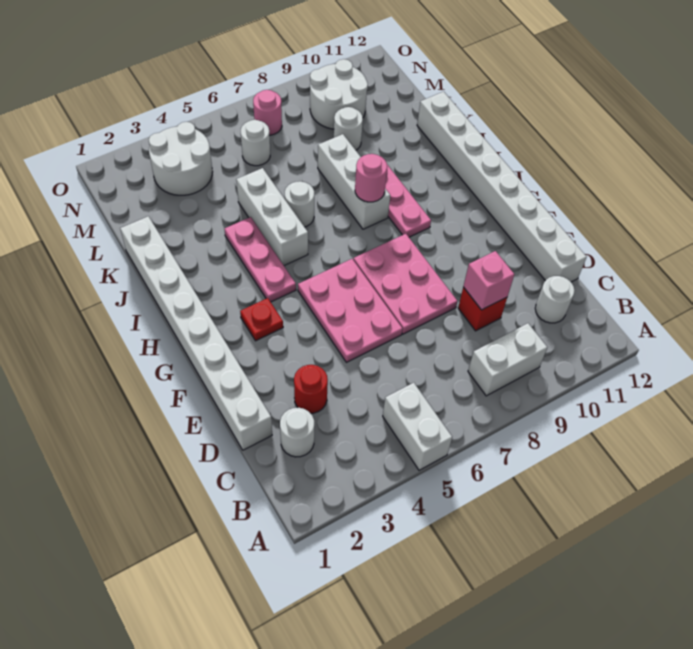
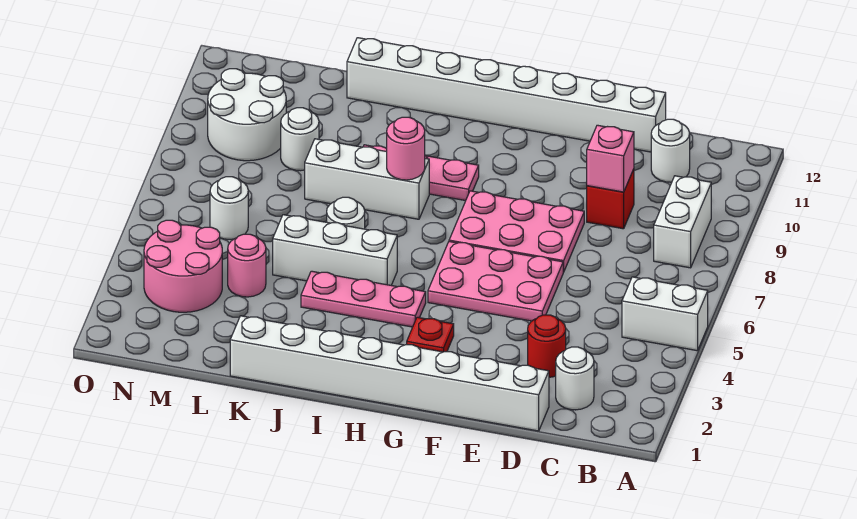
white 2x2 round brick [149,122,213,195] -> pink 2x2 round brick [144,220,222,312]
pink 1x1 round brick [253,90,282,135] -> pink 1x1 round brick moved to [228,234,266,297]

